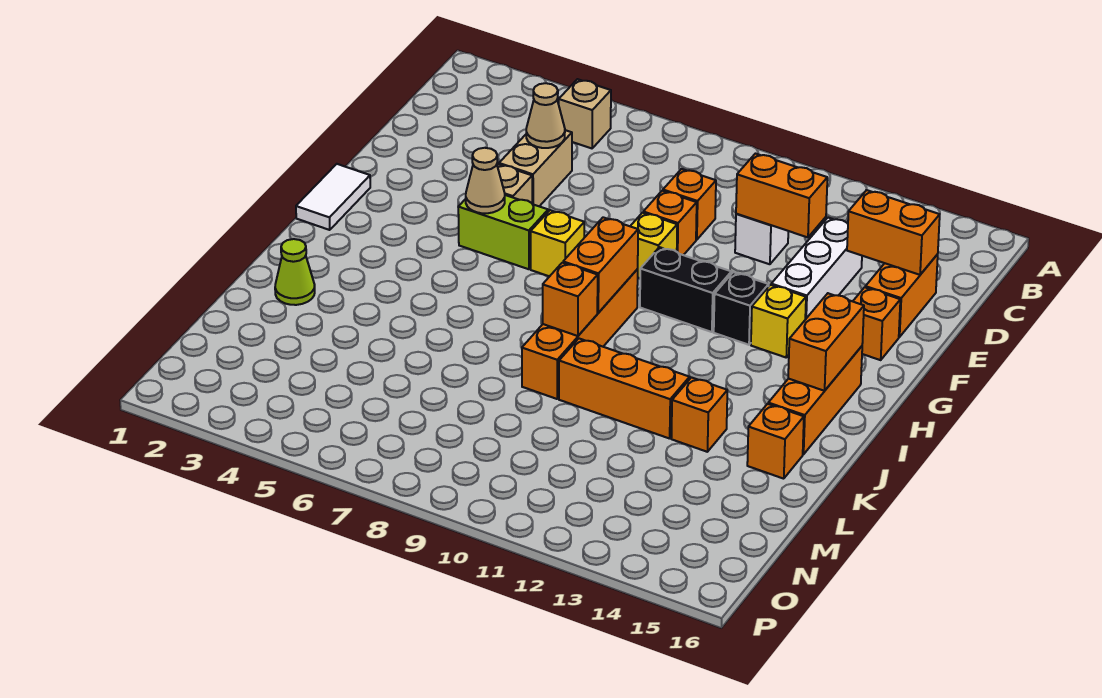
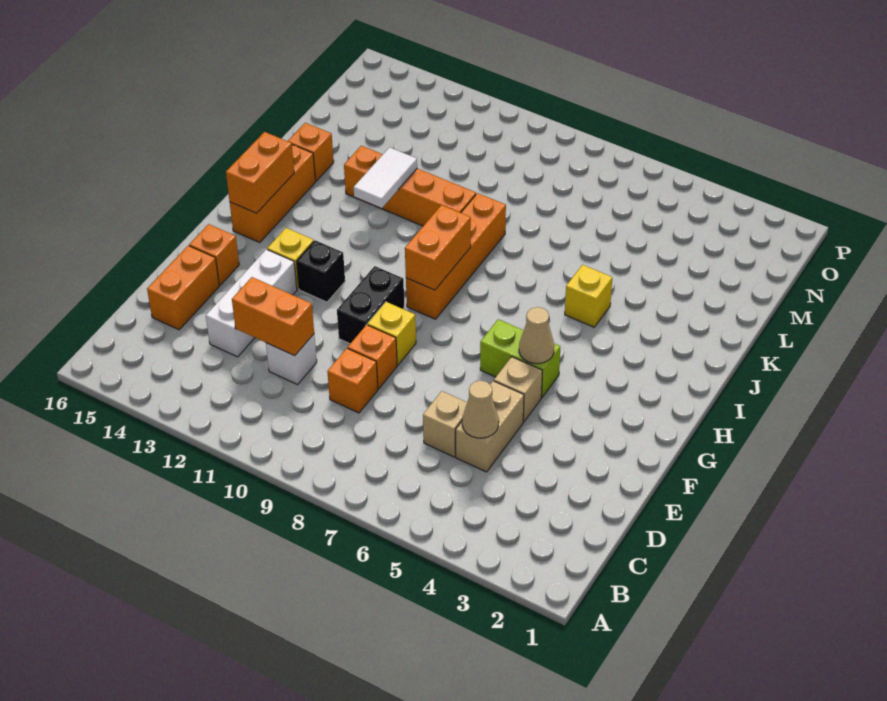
tan 1x1 brick [558,79,611,148] -> tan 1x1 brick moved to [423,391,467,457]
orange 1x2 brick [847,190,940,275] -> none
white 1x2 tile [296,164,370,230] -> white 1x2 tile moved to [354,147,417,208]
yellow 1x1 brick [531,210,584,276] -> yellow 1x1 brick moved to [565,265,612,327]
black 1x2 brick [640,247,731,332] -> black 1x2 brick turned to [337,266,404,344]
orange 1x1 brick [543,263,598,336] -> none
lime 1x1 cone [275,239,315,305] -> none

